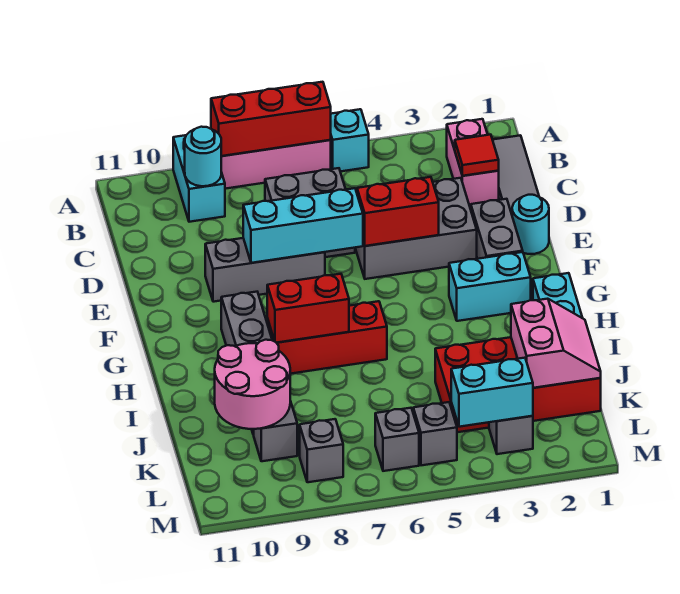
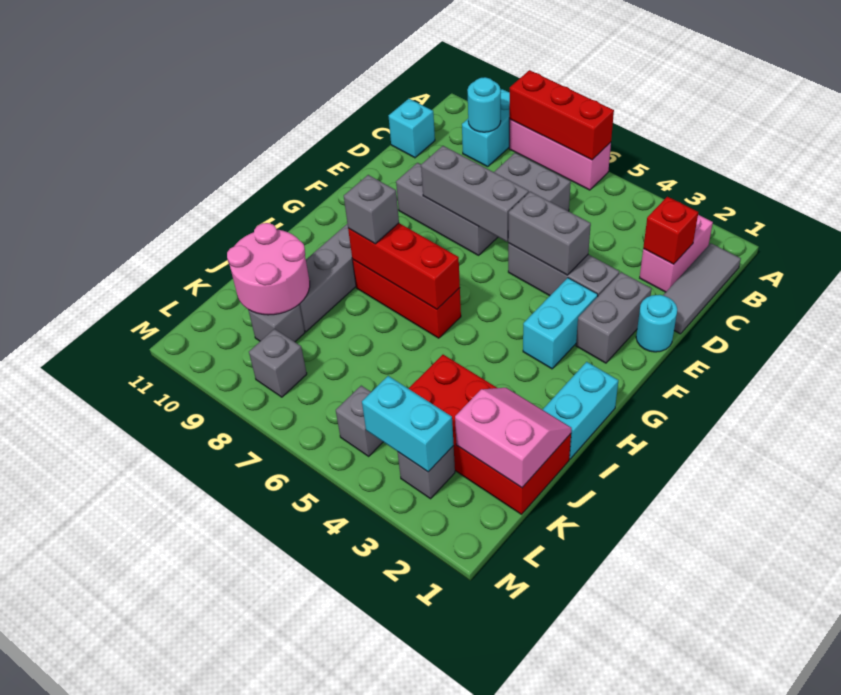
cyan 1x1 brick [331,109,369,172] -> cyan 1x1 brick moved to [389,99,435,158]
red 1x1 tile [455,135,499,176] -> red 1x1 brick [643,197,698,264]
grey 2x3 brick [355,178,477,279] -> grey 1x3 brick [508,243,619,296]
red 1x2 brick [357,177,439,246] -> grey 1x2 brick [508,191,591,275]
cyan 1x3 brick [243,188,363,263] -> grey 1x3 brick [421,146,529,242]
cyan 1x2 brick [449,252,531,321] -> cyan 1x2 brick turned to [523,278,598,369]
red 1x2 brick [267,274,349,343] -> red 1x3 brick [348,223,460,309]
pink 2x2 slope [511,299,601,388] -> pink 2x2 slope turned to [455,388,572,488]
grey 1x1 brick [375,408,419,471] -> grey 1x1 brick moved to [344,175,399,244]

